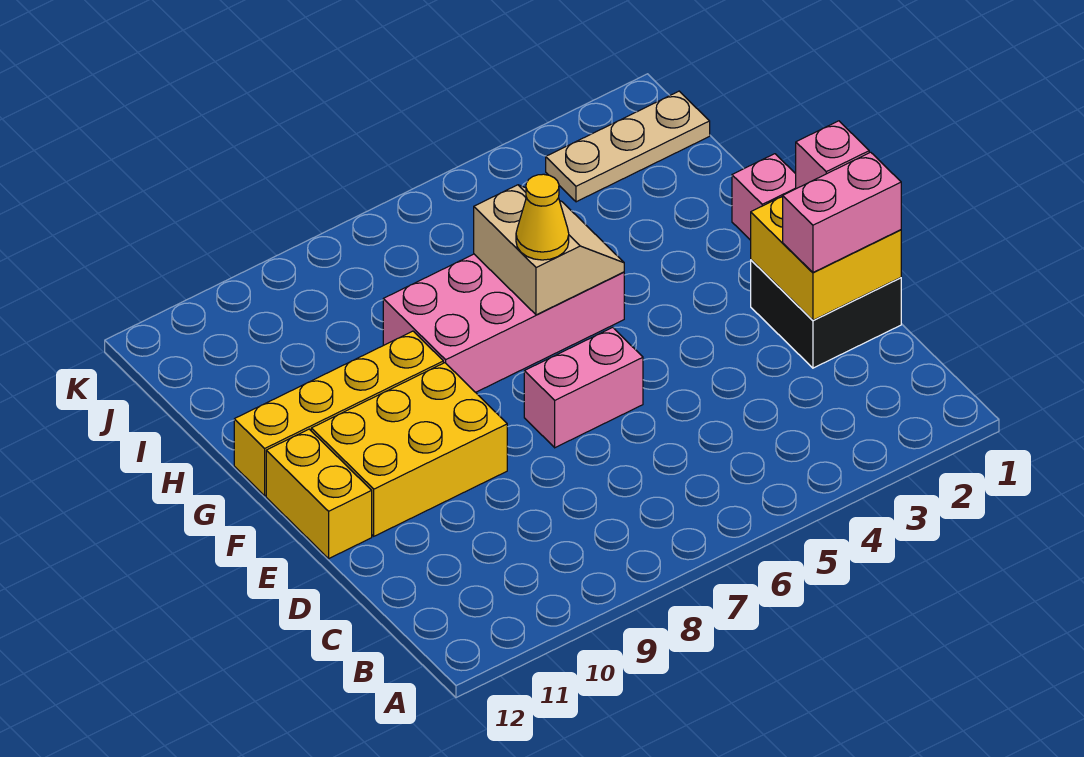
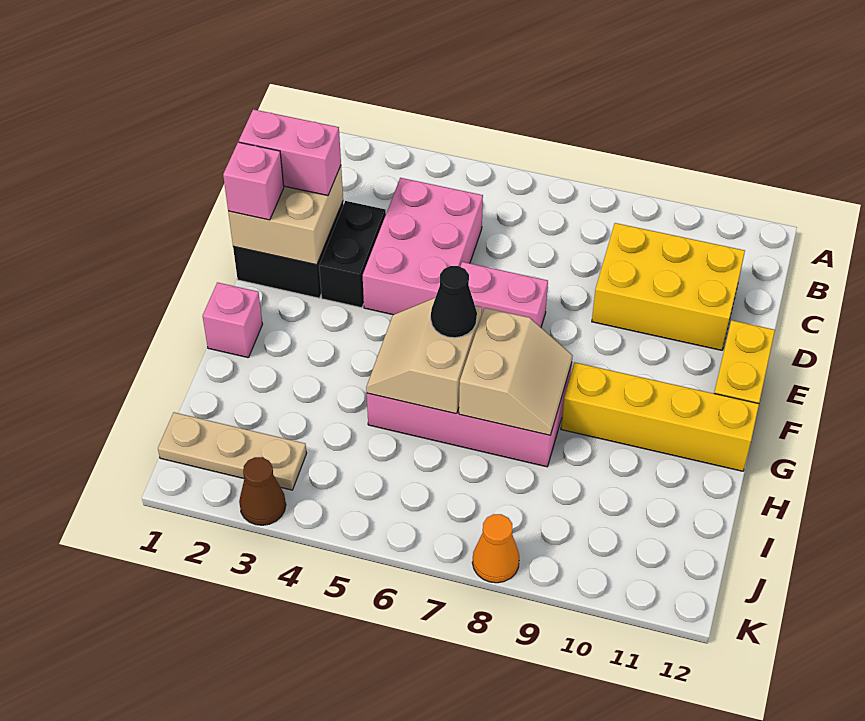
none -> pink 2x3 brick [363,178,483,315]
yellow 2x2 brick [751,196,901,320] -> tan 2x2 brick [228,166,343,265]
none -> black 1x2 brick [319,201,386,308]
yellow 2x3 brick [311,363,507,536] -> yellow 2x3 brick moved to [592,223,745,350]
yellow 1x1 cone [516,174,569,260] -> black 1x1 cone [431,266,477,338]
none -> tan 2x2 slope [459,308,573,435]
none -> brown 1x1 cone [239,457,286,525]
none -> orange 1x1 cone [472,514,519,583]

